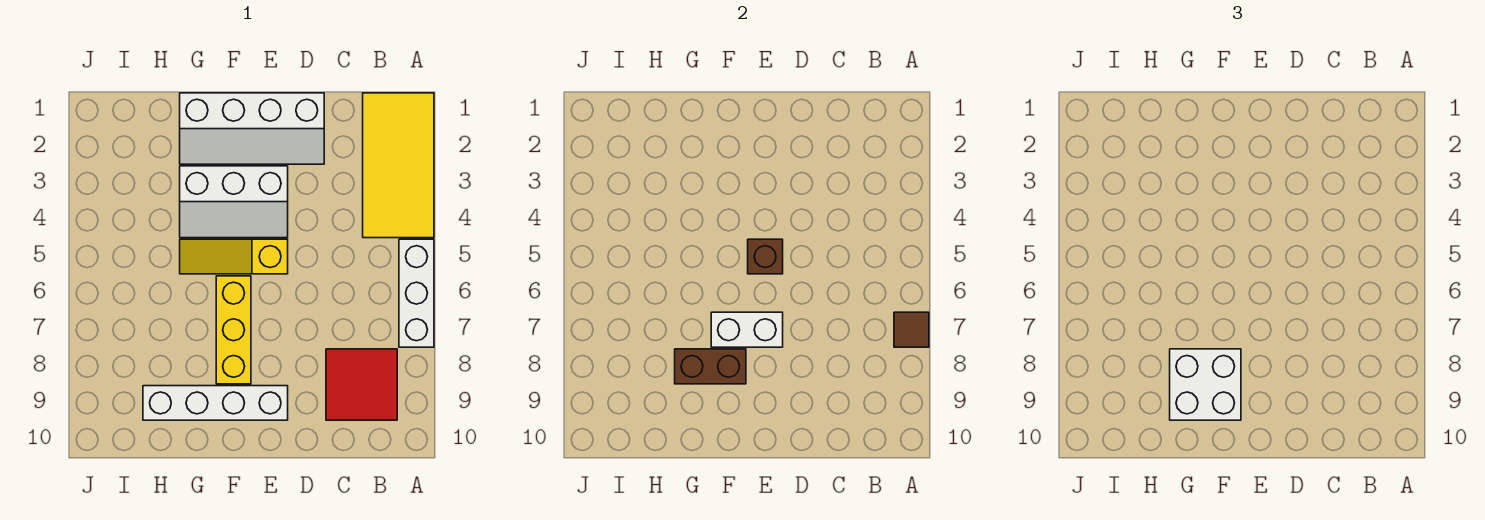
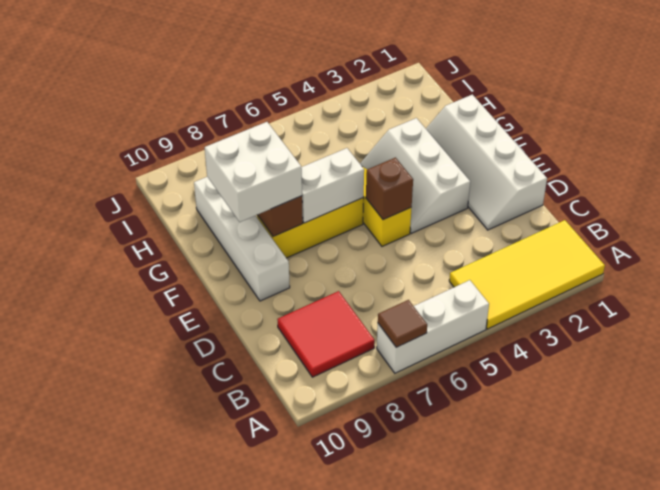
white 1x2 brick [711,312,783,347] -> white 1x2 brick turned to [301,148,364,223]

